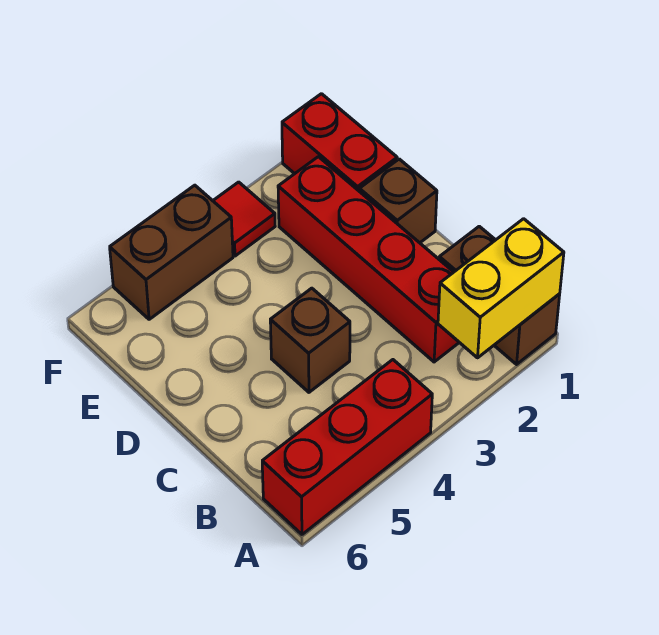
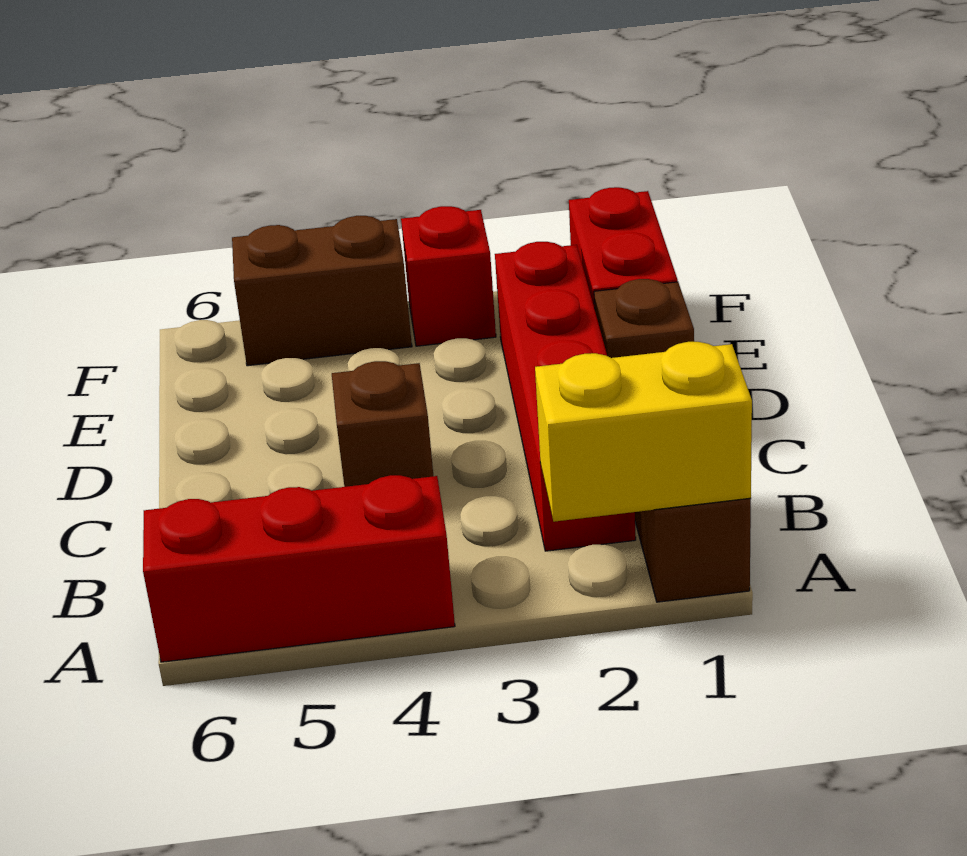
red 1x1 tile [213,182,275,256] -> red 1x1 brick [401,206,496,346]

